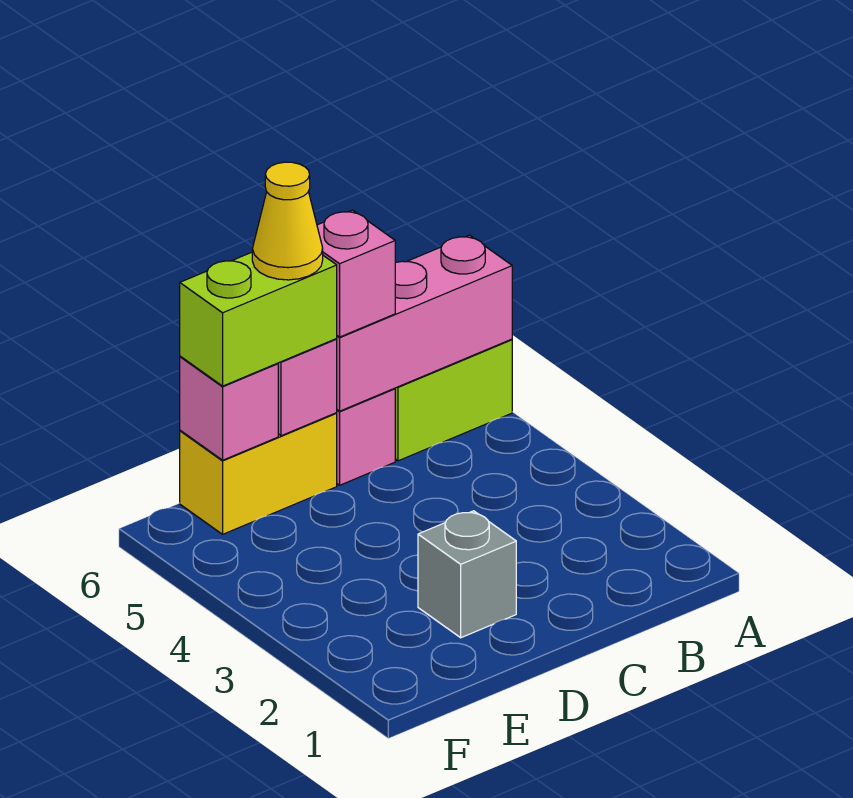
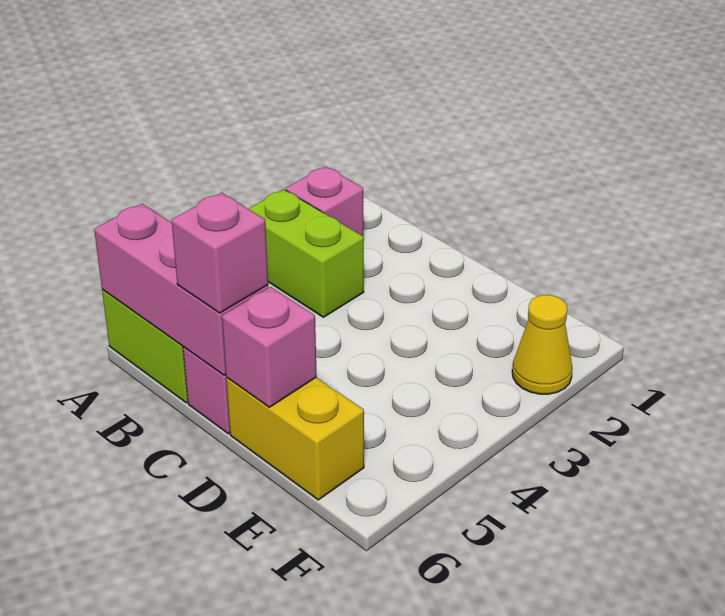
grey 1x1 brick [418,511,516,638] -> none
lime 1x2 brick [180,252,337,386] -> lime 1x2 brick moved to [249,189,364,317]
yellow 1x1 cone [252,162,323,280] -> yellow 1x1 cone moved to [512,295,573,394]
pink 1x1 brick [180,356,278,460] -> pink 1x1 brick moved to [286,166,363,236]

